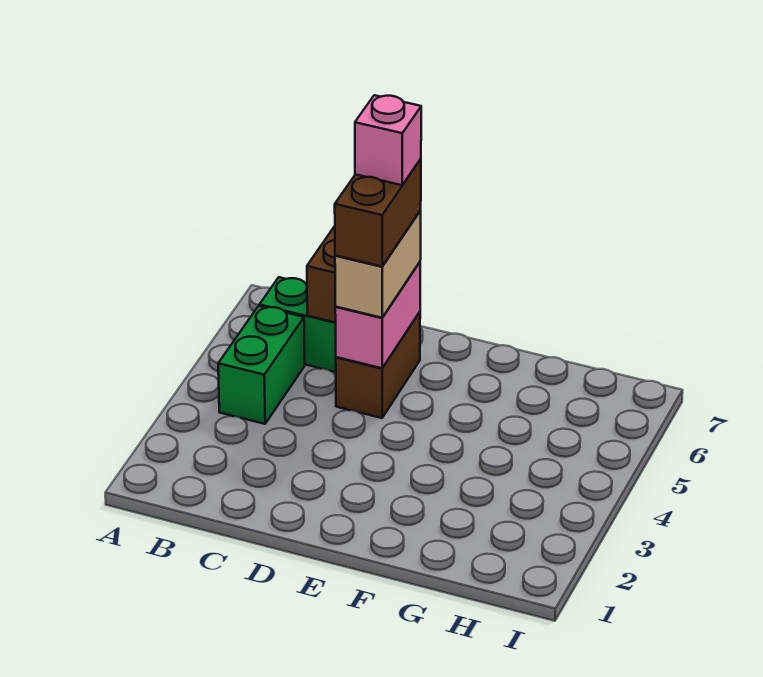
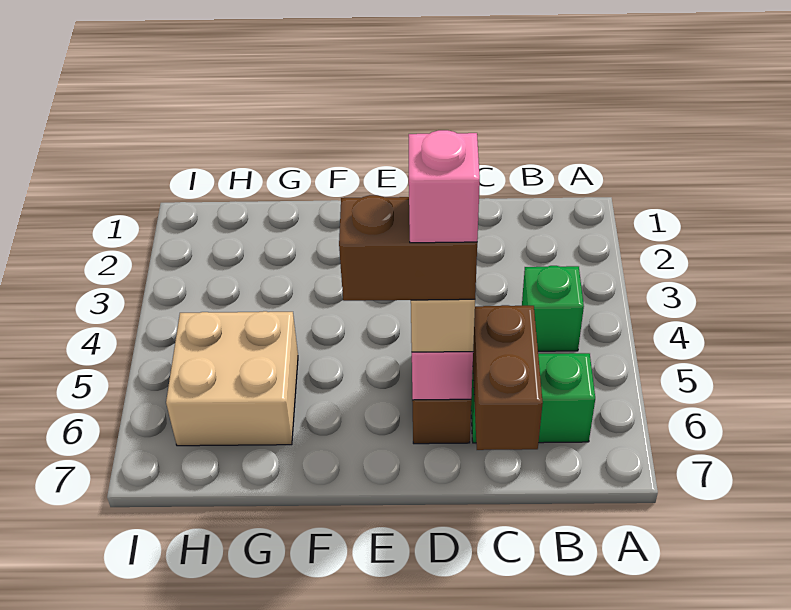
green 1x2 brick [218,306,305,424] -> green 1x1 brick [522,266,584,351]
brown 1x2 brick [335,159,421,266] -> brown 1x2 brick turned to [339,195,477,301]
none -> tan 2x2 brick [166,311,298,446]

